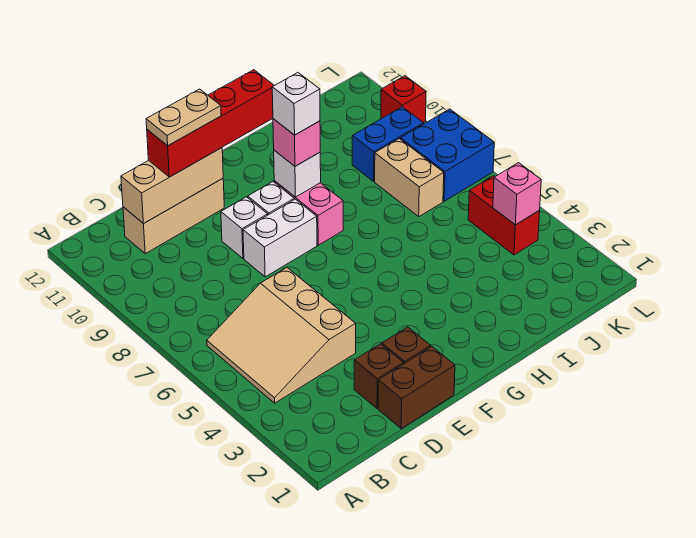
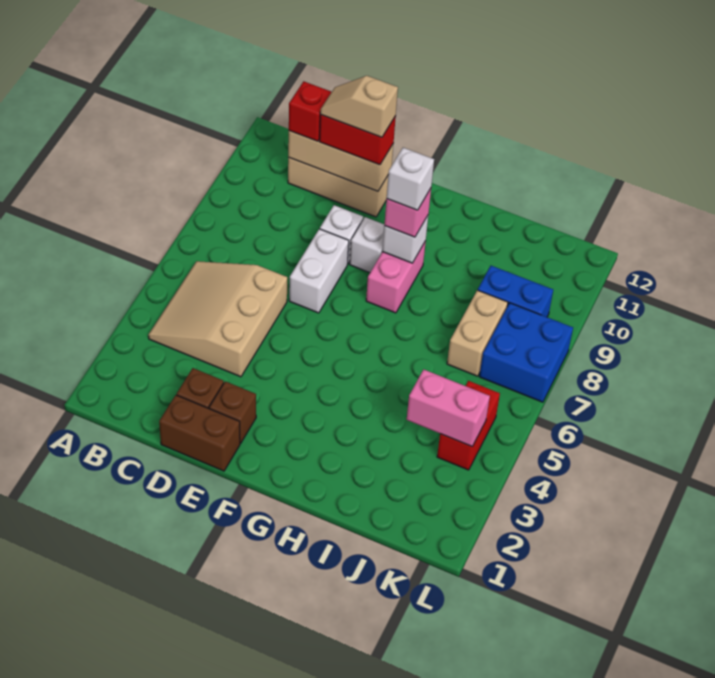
red 1x4 brick [147,70,274,177] -> red 1x2 brick [319,115,396,165]
tan 1x2 plate [146,89,221,146] -> tan 1x2 slope [320,76,398,137]
white 1x2 brick [243,199,317,277] -> white 1x2 brick turned to [289,229,349,313]
pink 1x1 brick [493,163,541,225] -> pink 1x2 brick [407,369,490,446]
red 1x1 brick [381,76,426,122] -> red 1x1 brick moved to [289,81,331,141]

